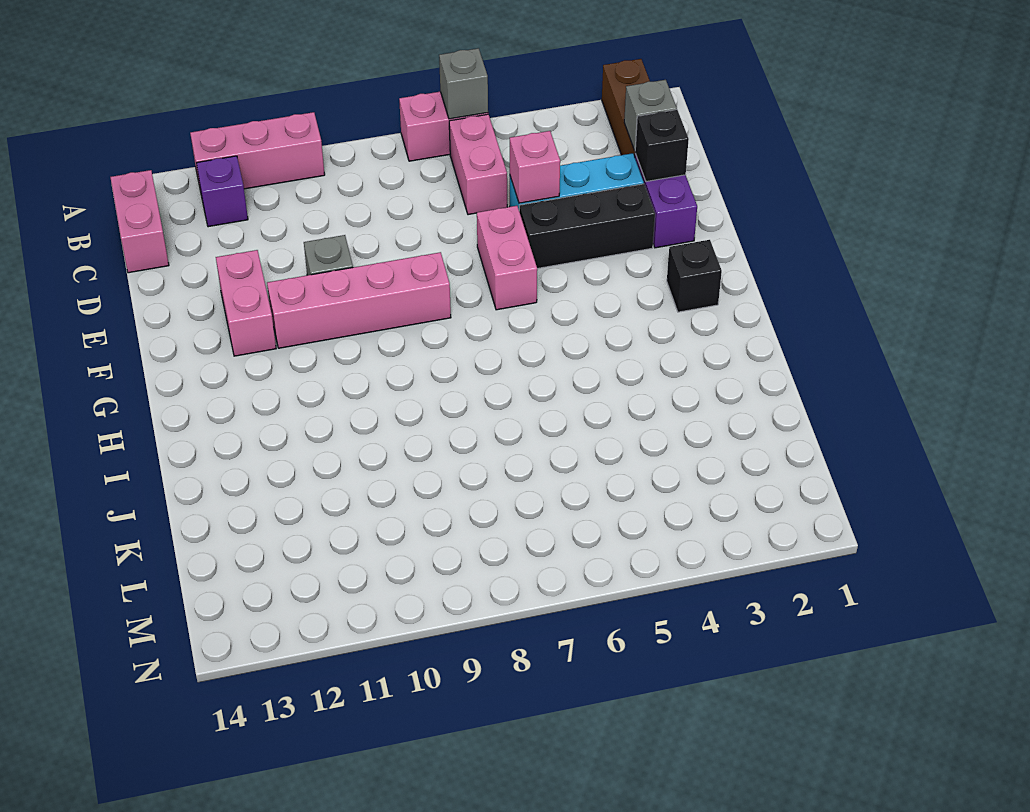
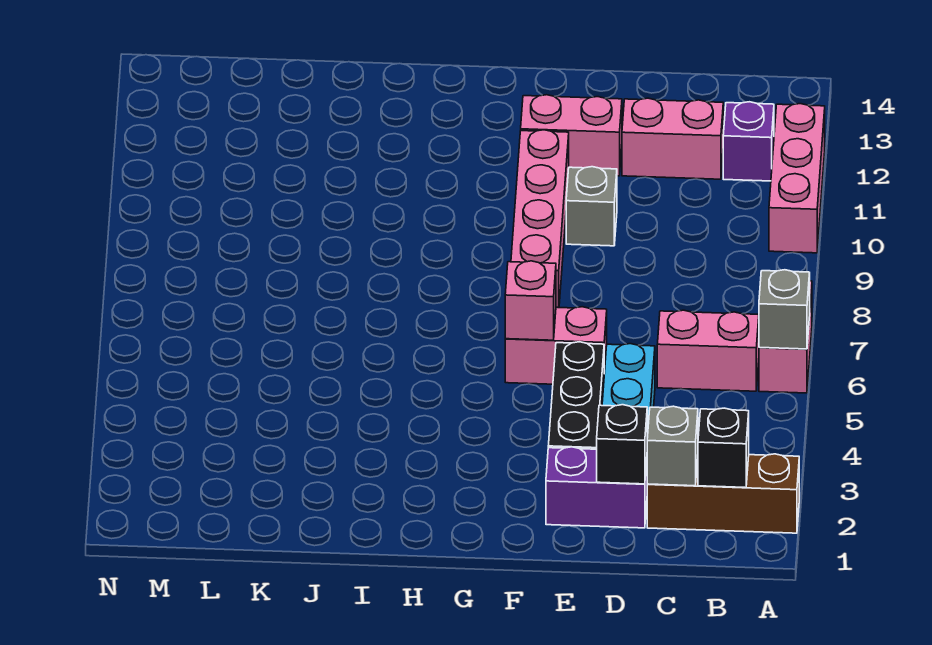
pink 1x2 brick [110,170,169,273] -> pink 1x2 brick moved to [622,98,723,179]
pink 1x1 brick [510,131,560,203] -> pink 1x1 brick moved to [505,261,556,340]
black 1x1 brick [667,240,722,312] -> black 1x1 brick moved to [698,408,749,488]

